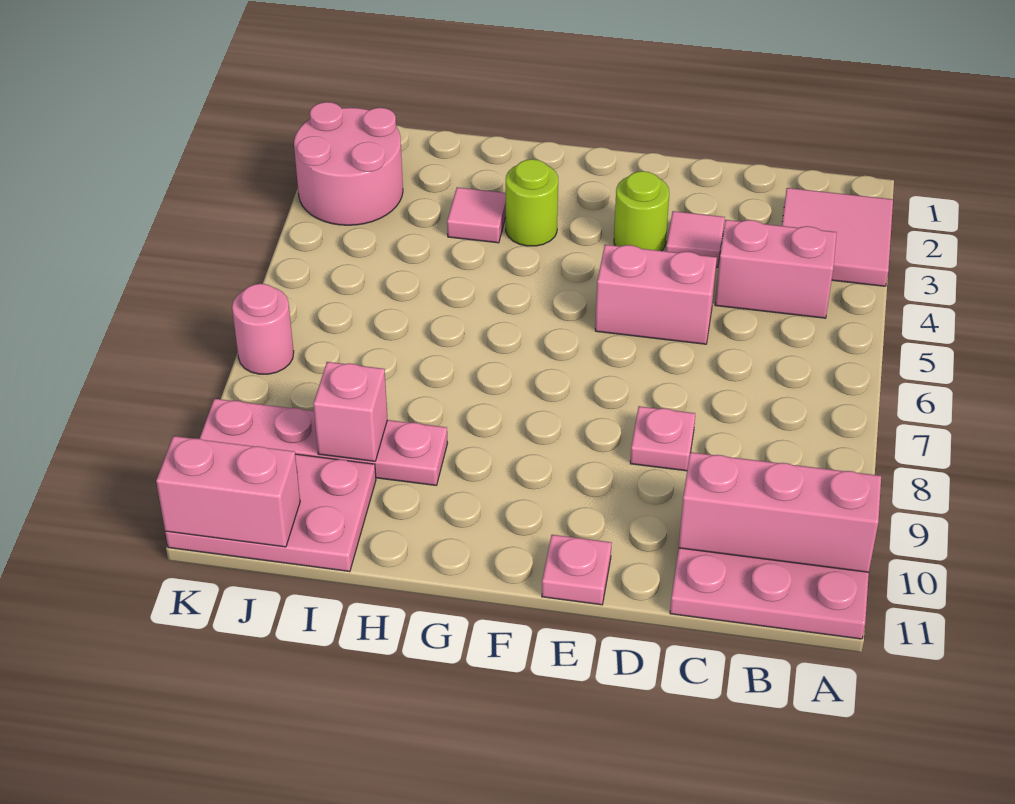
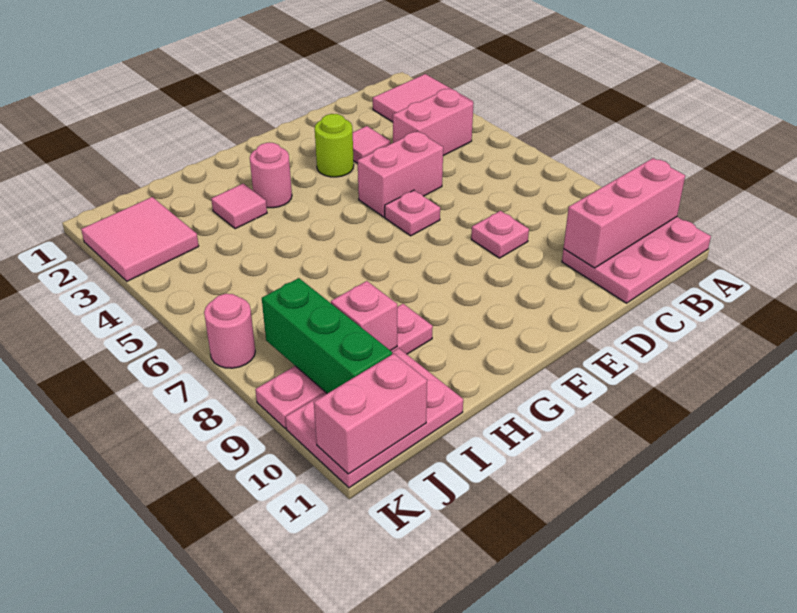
pink 1x1 plate [542,535,612,605] -> pink 1x1 plate moved to [385,190,440,236]
lime 1x1 round brick [506,159,558,246] -> pink 1x1 round brick [250,143,292,208]
pink 2x2 round brick [294,102,403,225] -> pink 2x2 tile [81,197,199,281]
none -> green 1x3 brick [262,278,392,394]

